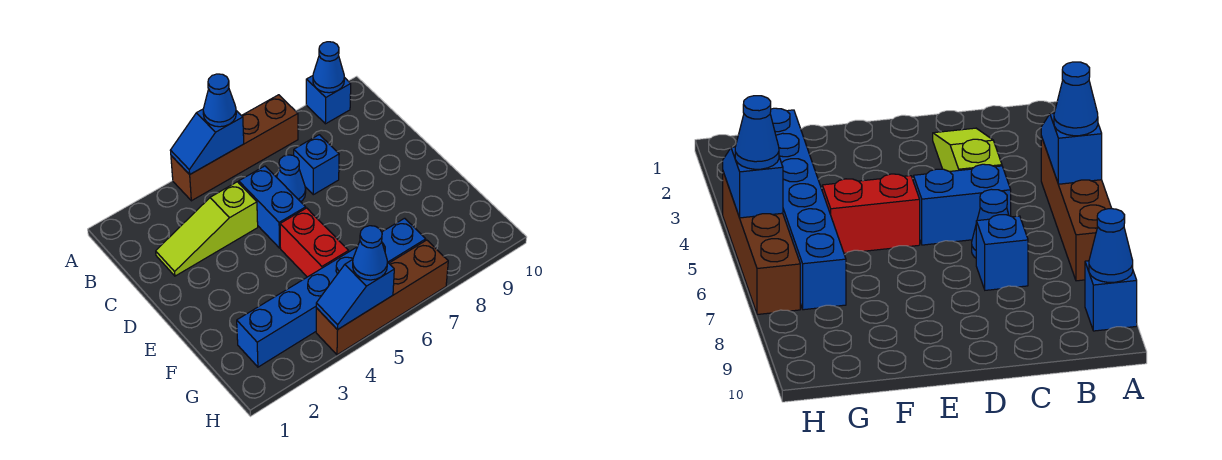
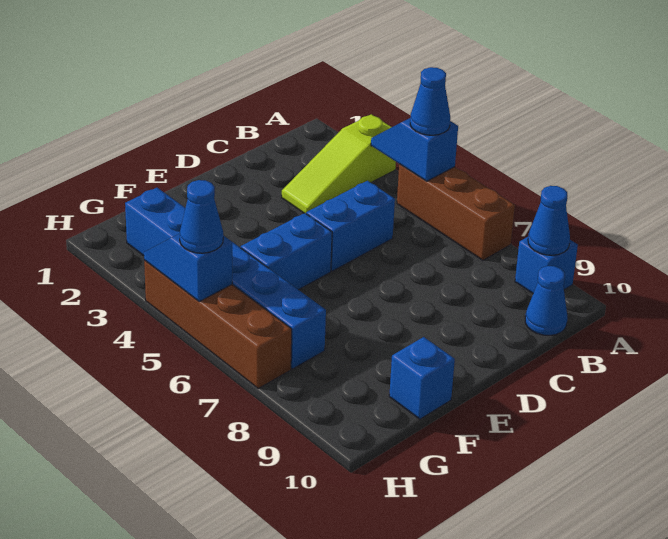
brown 1x4 brick [171,95,298,201] -> brown 1x3 brick [397,164,515,260]
lime 1x3 slope [156,182,258,276] -> lime 1x3 slope turned to [282,114,396,213]
blue 1x1 cone [277,155,306,202] -> blue 1x1 cone moved to [525,266,568,335]
blue 1x1 brick [294,135,339,195] -> blue 1x1 brick moved to [389,337,455,419]
red 1x2 brick [280,208,349,277] -> blue 1x2 brick [241,213,332,290]

